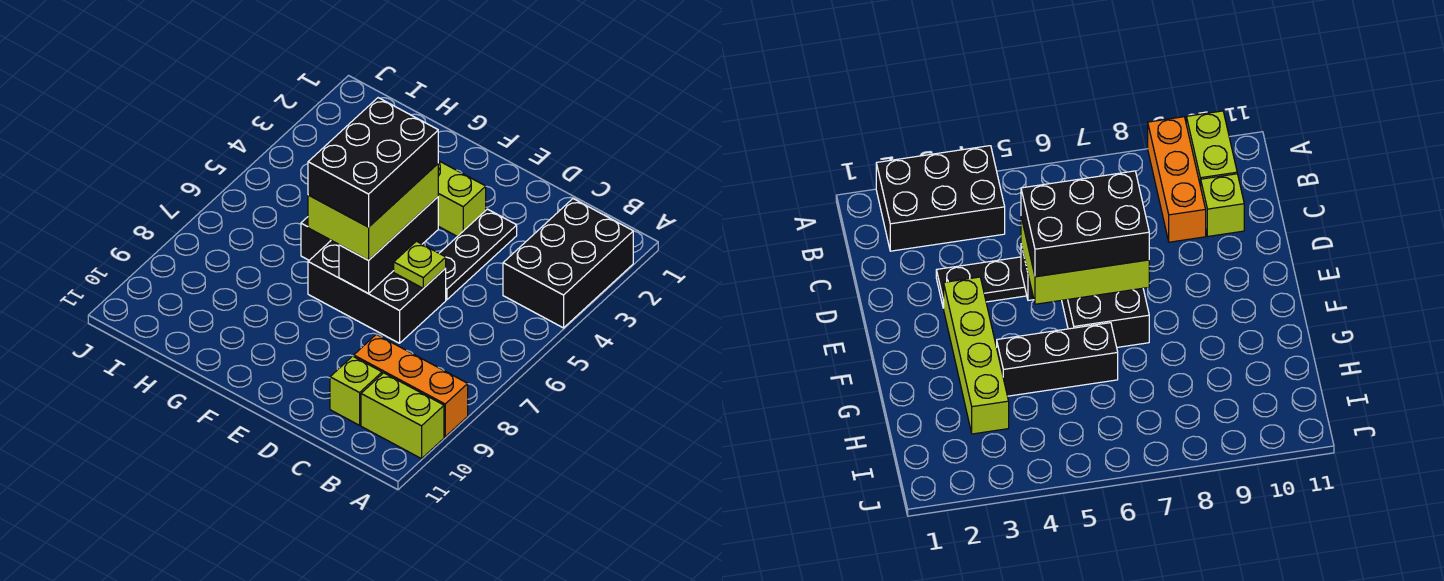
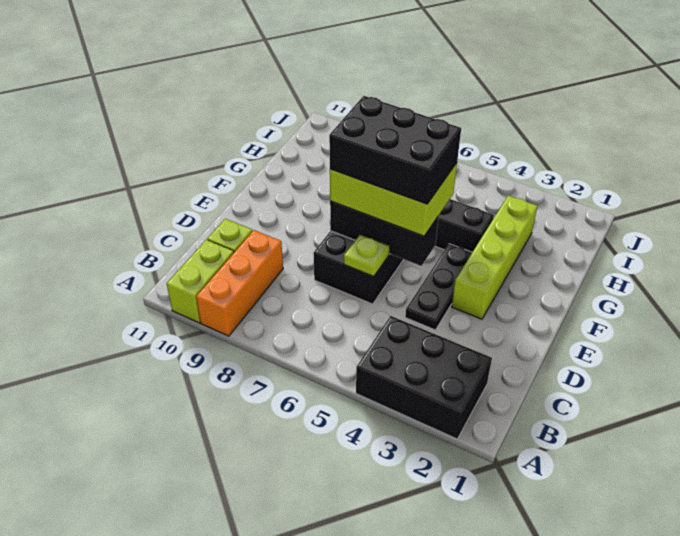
black 1x3 plate [439,209,517,300] -> black 1x3 plate turned to [405,244,472,330]

